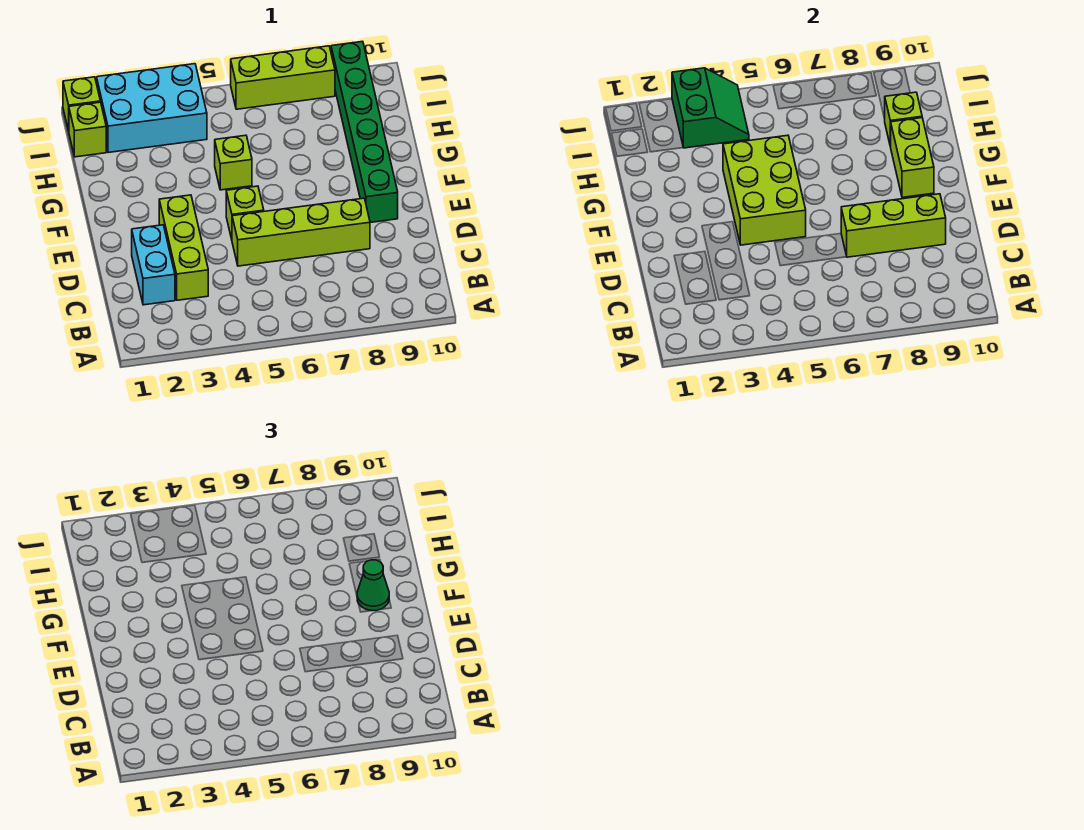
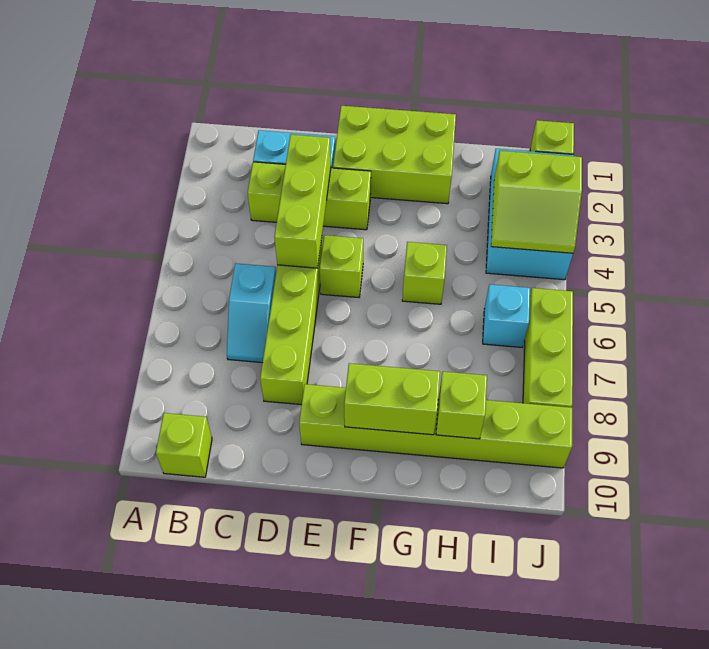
none -> cyan 1x2 slope [227,263,276,363]
lime 1x3 brick [841,194,946,257] -> lime 1x3 brick moved to [274,135,331,268]
lime 2x3 brick [723,135,806,245] -> lime 2x3 brick moved to [333,106,456,204]
green 1x6 brick [331,41,398,223] -> lime 1x6 brick [299,384,572,468]
green 1x1 cone [357,560,389,611] -> none
lime 1x1 brick [69,102,106,157] -> lime 1x1 brick moved to [156,413,212,477]
green 2x2 slope [672,68,749,148] -> lime 2x2 slope [491,151,582,253]
none -> cyan 1x1 brick [483,284,530,347]

